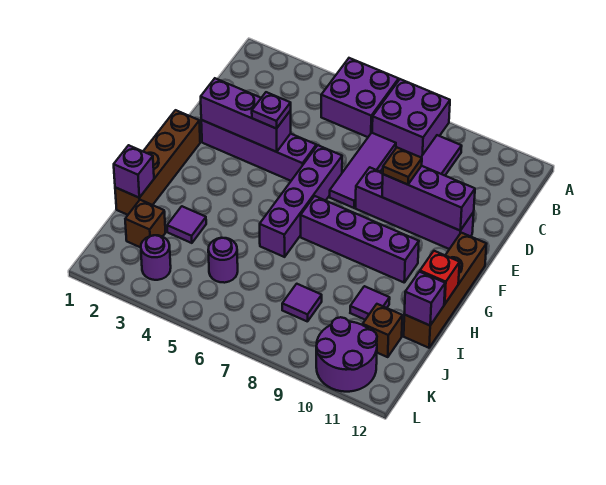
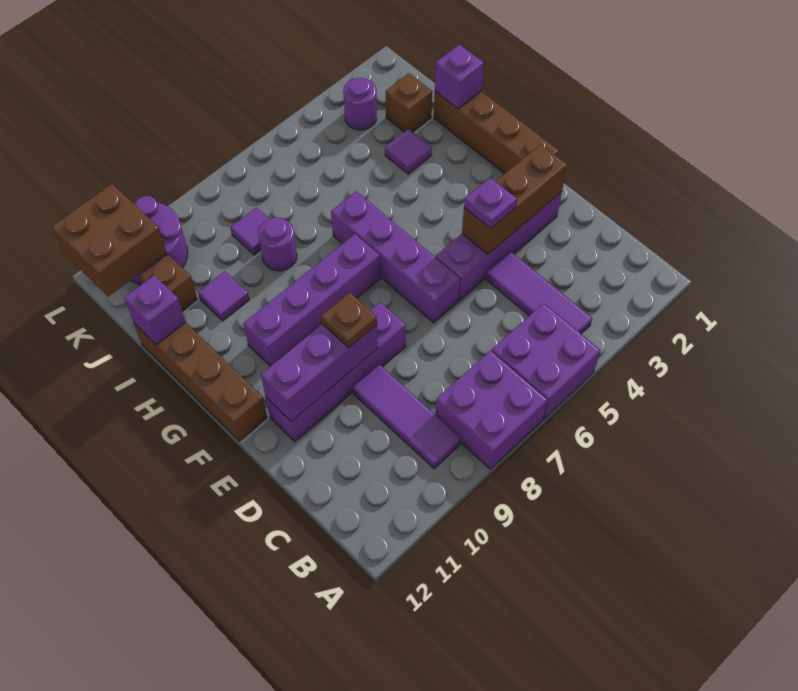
purple 1x3 tile [330,133,396,208] -> purple 1x3 tile moved to [486,252,592,334]
purple 1x3 brick [201,78,291,152] -> brown 1x3 brick [462,144,567,254]
red 1x1 brick [420,251,460,304] -> none
purple 1x1 round brick [208,238,238,283] -> purple 1x1 round brick moved to [258,218,297,271]
none -> brown 2x2 brick [52,184,166,297]

